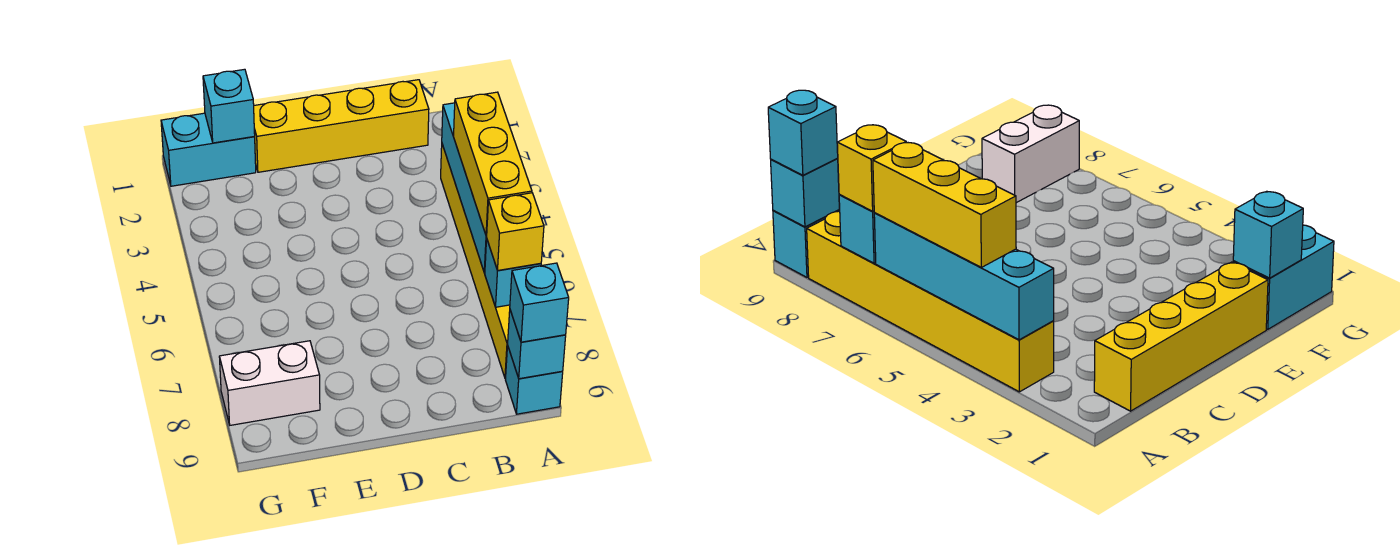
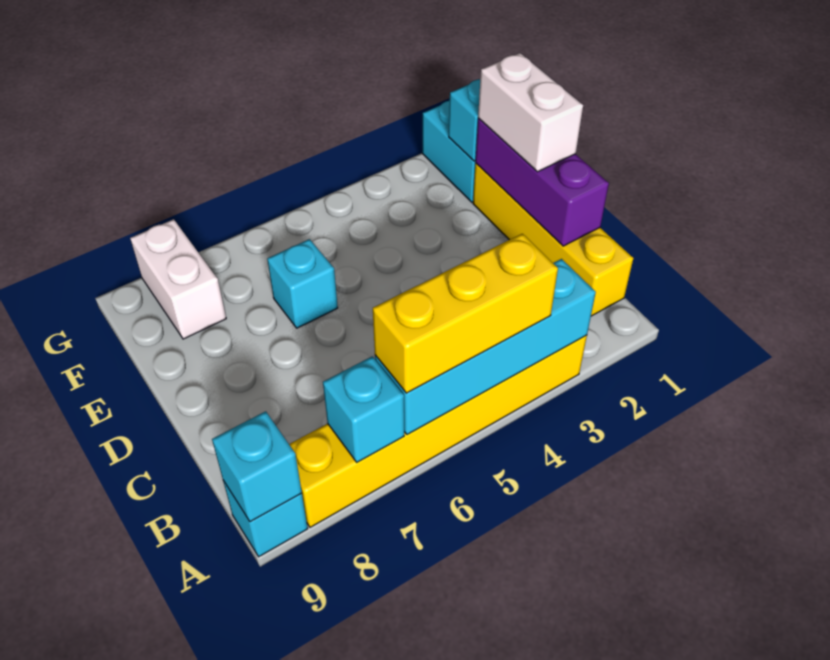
yellow 1x1 brick [487,193,544,270] -> none
cyan 1x1 brick [510,263,569,342] -> cyan 1x1 brick moved to [267,239,338,328]
none -> purple 1x3 brick [476,118,609,246]
none -> white 1x2 brick [478,53,583,172]

